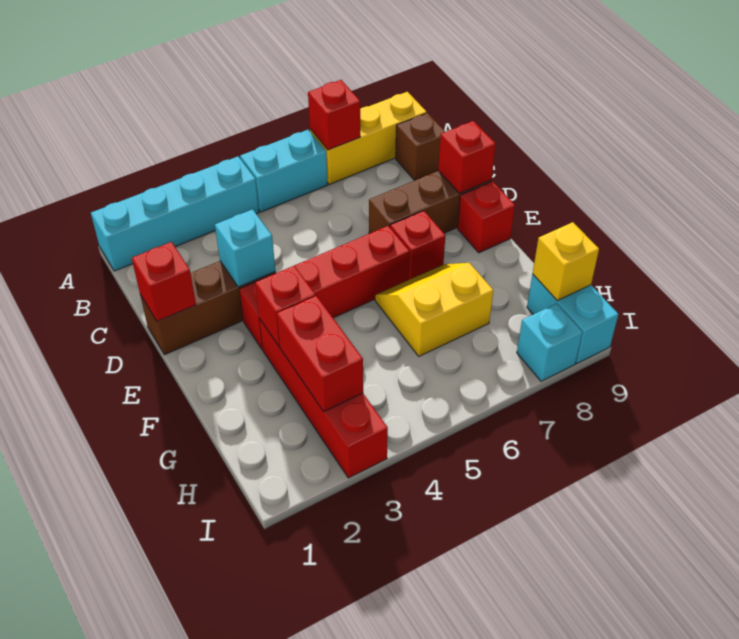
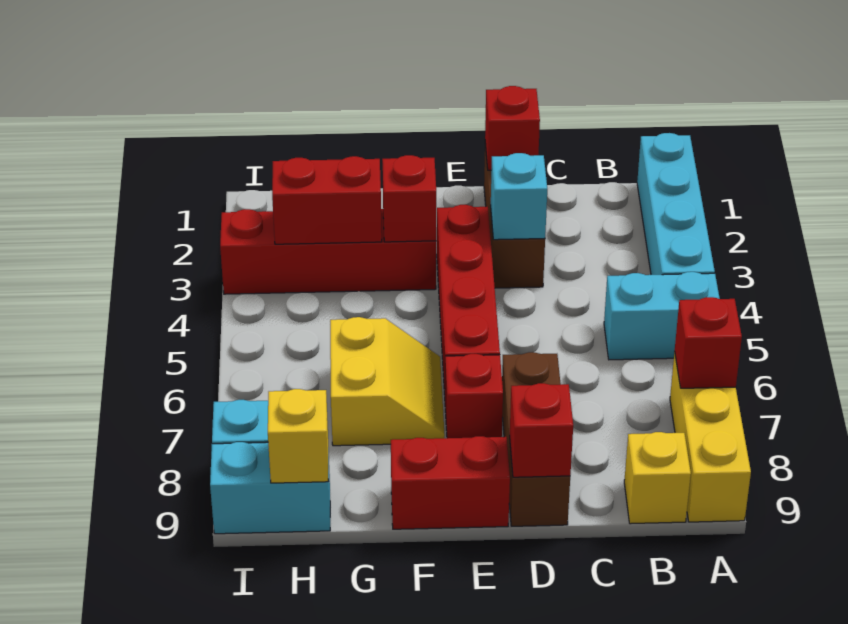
cyan 1x2 brick [240,130,328,212] -> cyan 1x2 brick turned to [604,272,720,360]
brown 1x1 brick [396,113,445,180] -> yellow 1x1 brick [624,432,691,524]
red 1x1 brick [458,181,515,253] -> red 1x2 brick [391,436,510,529]

